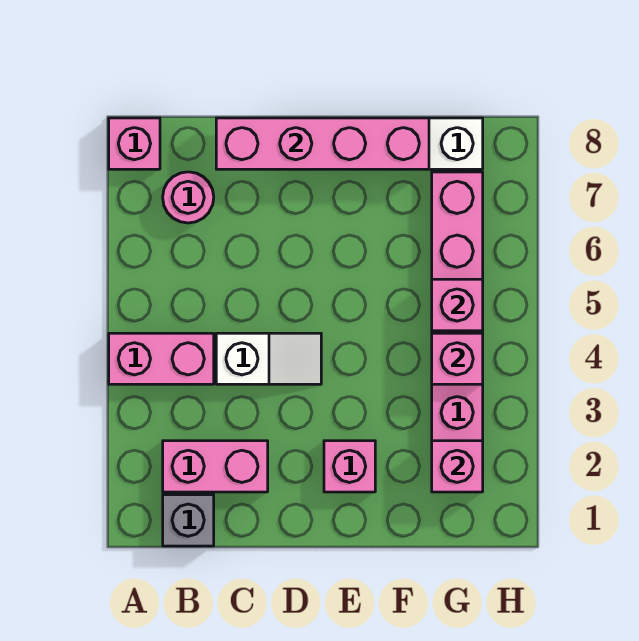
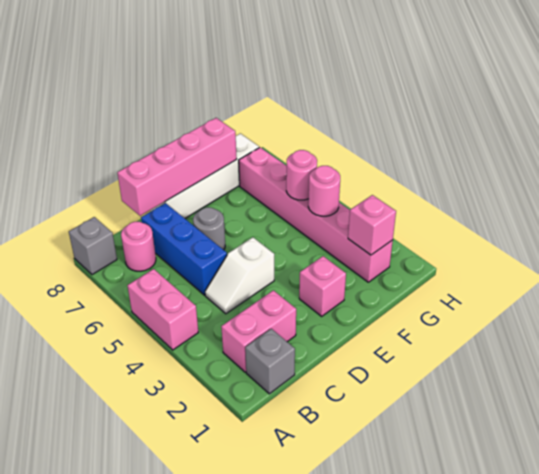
pink 1x2 brick [109,333,214,384] -> pink 1x2 brick turned to [127,269,198,350]
pink 1x1 brick [109,118,160,169] -> grey 1x1 brick [69,217,117,275]
white 1x2 slope [216,333,321,384] -> white 1x2 slope turned to [205,237,274,314]
none -> blue 1x3 brick [141,203,227,295]
none -> grey 1x1 round brick [193,207,225,250]
pink 1x1 brick [432,333,483,384] -> pink 1x1 round brick [308,166,340,216]
pink 1x1 brick [432,279,483,331] -> pink 1x1 round brick [286,150,317,200]

